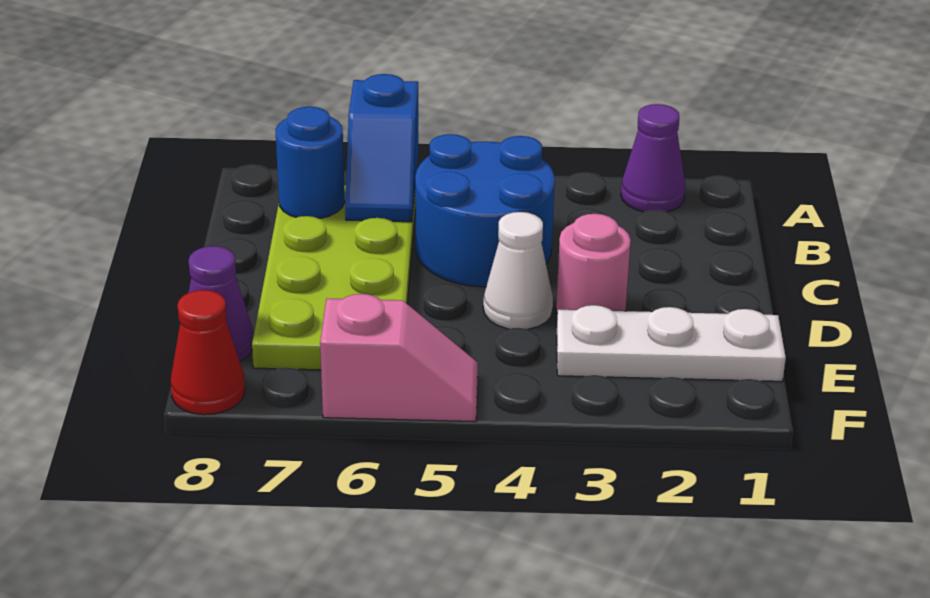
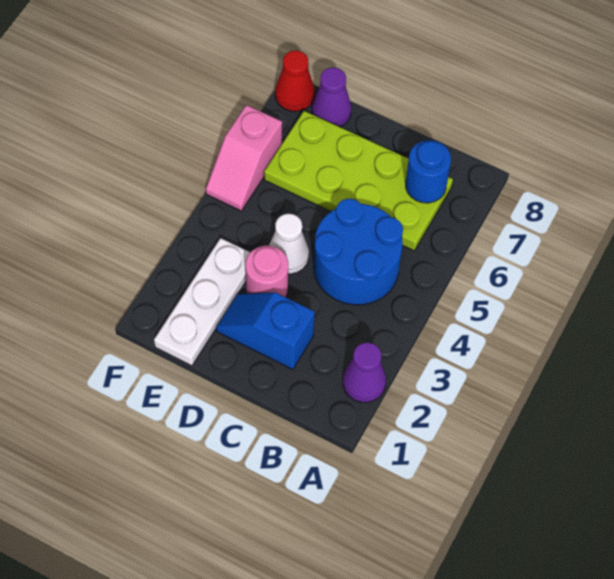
blue 1x2 slope [345,74,418,222] -> blue 1x2 slope moved to [216,292,315,369]

